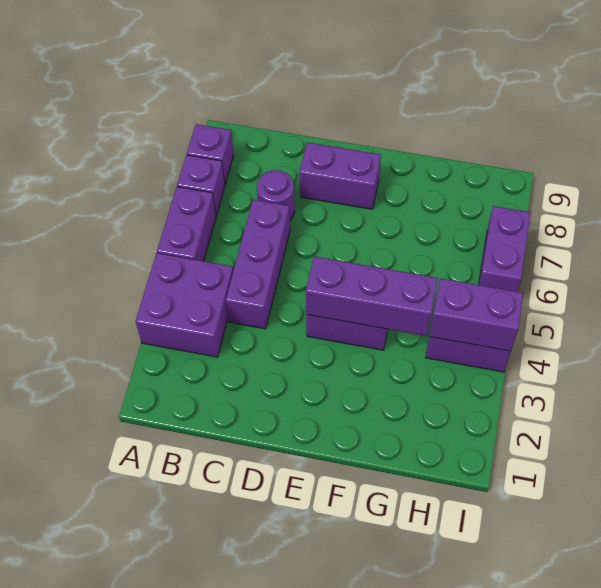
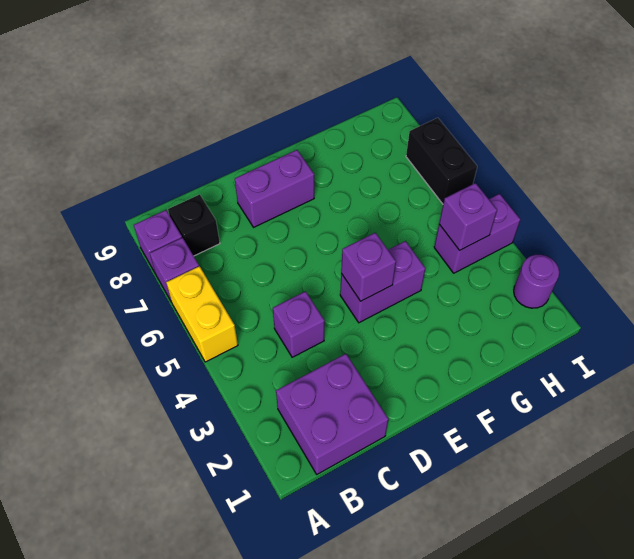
purple 2x2 brick [135,253,233,357] -> purple 2x2 brick moved to [276,354,388,474]
purple 1x2 brick [157,187,216,261] -> yellow 1x2 brick [166,266,238,362]
none -> black 1x1 brick [168,194,220,256]
purple 1x3 brick [226,200,290,329] -> purple 1x1 brick [273,291,325,357]
purple 1x1 round brick [257,170,295,220] -> purple 1x1 round brick moved to [514,255,559,308]
purple 1x3 brick [306,256,438,336] -> purple 1x1 brick [341,233,396,301]
purple 1x2 brick [429,278,523,351] -> purple 1x1 brick [439,183,497,251]
purple 1x2 brick [479,206,530,292] -> black 1x2 brick [406,118,477,204]

